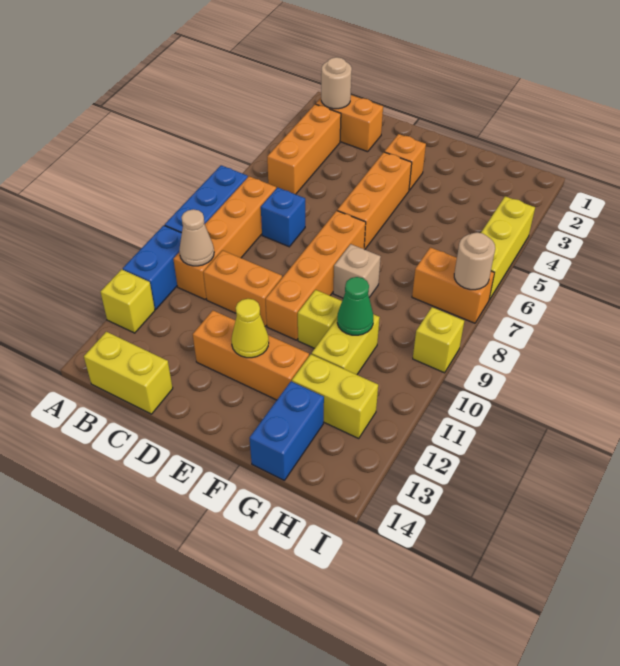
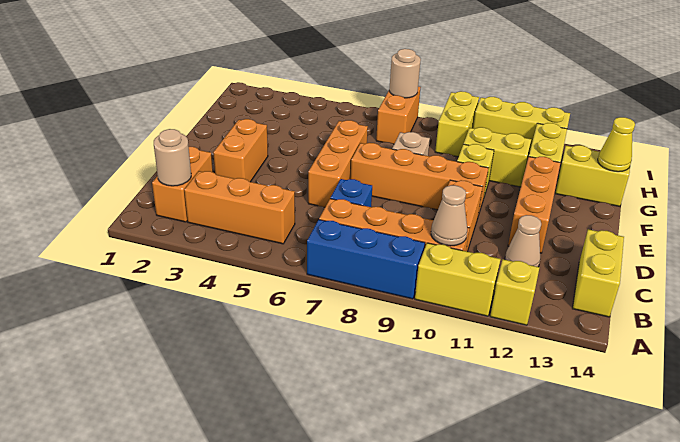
blue 1x2 brick [123,225,182,309] -> yellow 1x2 brick [415,243,500,316]
none -> tan 1x1 cone [505,215,541,267]
orange 1x1 brick [385,134,426,190] -> orange 1x2 brick [213,119,268,182]
orange 1x3 brick [337,152,412,250] -> orange 1x3 brick turned to [308,120,368,207]
yellow 1x1 cone [231,299,269,358] -> yellow 1x1 cone moved to [598,117,635,172]
green 1x1 cone [337,277,373,335] -> none
blue 1x2 brick [250,381,324,481] -> yellow 1x2 brick [555,145,630,206]
yellow 1x3 brick [481,196,535,300] -> yellow 1x3 brick moved to [473,97,570,153]
yellow 1x1 brick [413,307,464,373] -> yellow 1x2 brick [435,91,479,157]

